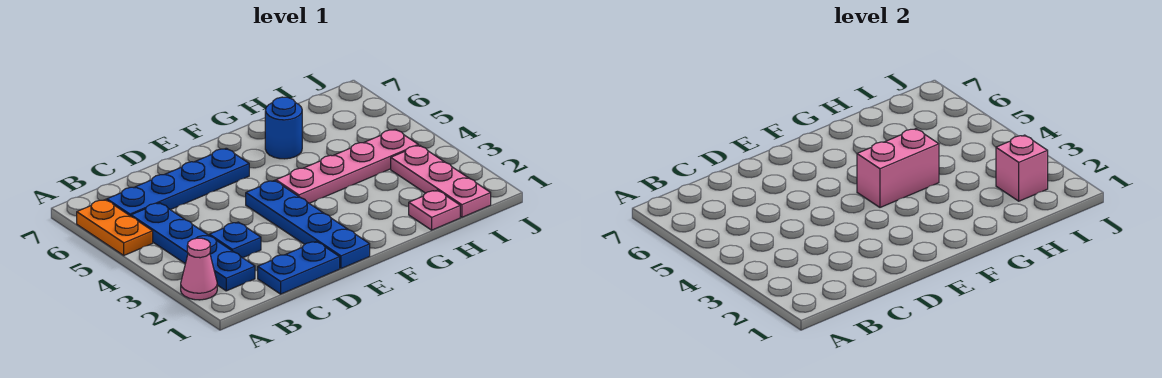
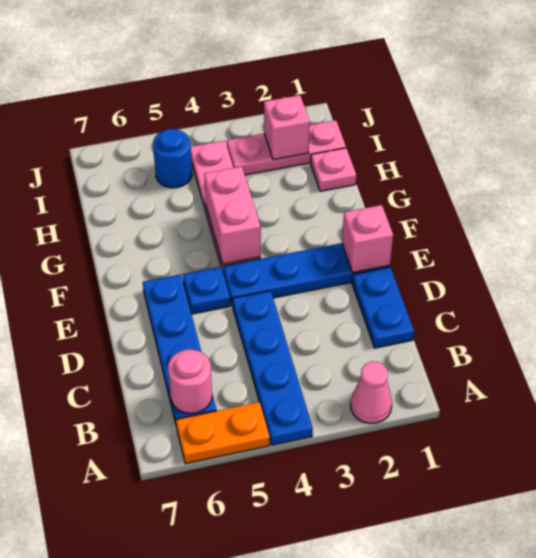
blue 1x4 plate [131,203,255,291] -> blue 1x4 plate turned to [232,291,313,445]
none -> pink 1x1 round brick [168,349,212,414]
blue 1x1 plate [209,222,261,258] -> blue 1x1 plate moved to [183,267,230,314]
none -> pink 1x1 brick [342,205,393,273]
blue 1x1 round brick [265,97,302,159] -> blue 1x1 round brick moved to [153,129,192,188]

